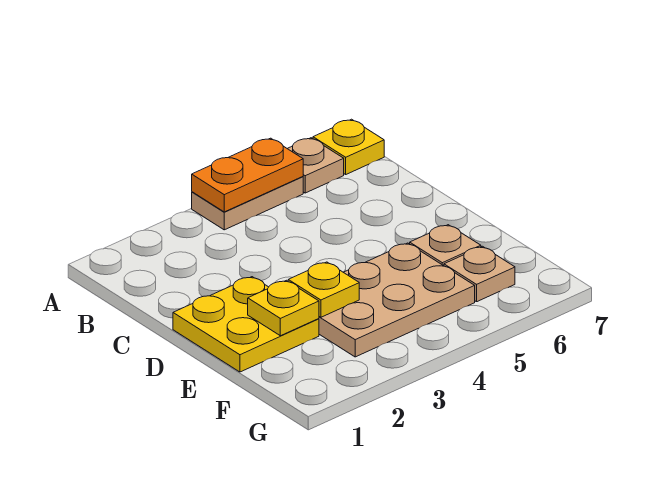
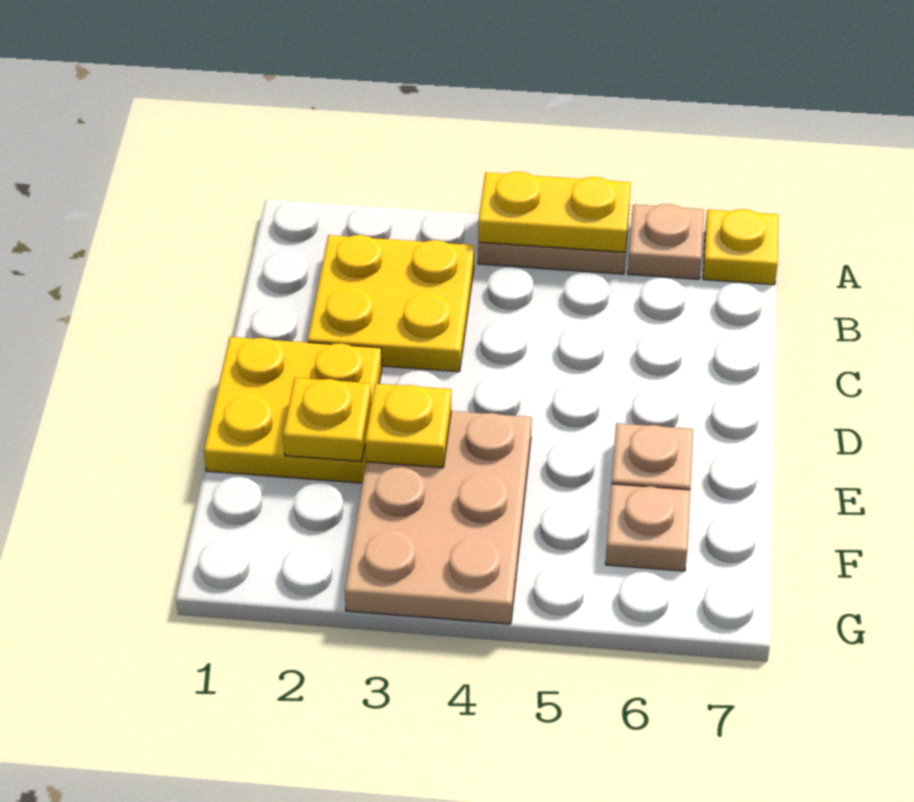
orange 1x2 plate [192,138,303,212] -> yellow 1x2 plate [478,172,631,252]
none -> yellow 2x2 plate [308,235,474,372]
tan 2x3 plate [319,243,475,357] -> tan 2x3 plate turned to [345,411,532,624]

